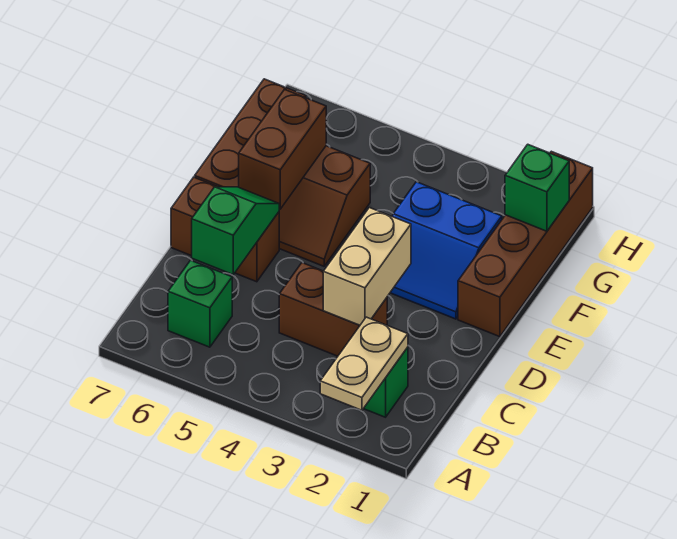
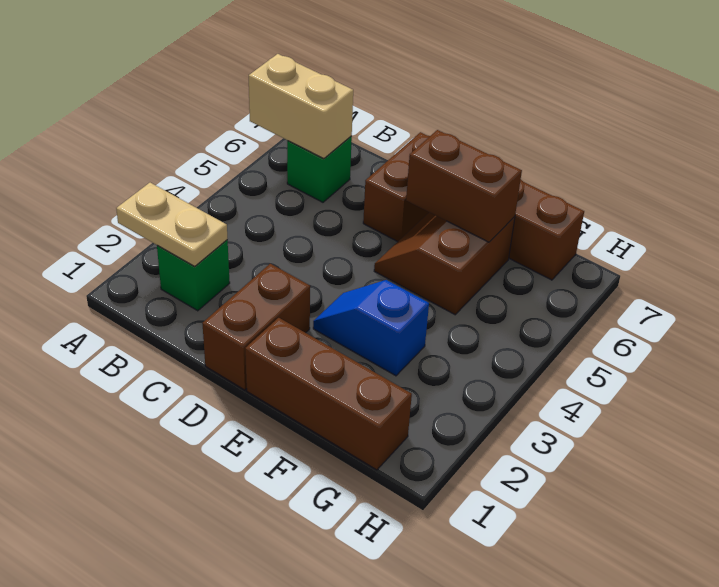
brown 1x2 brick [279,263,387,356] -> brown 1x2 brick moved to [202,264,310,390]
tan 1x2 brick [323,208,411,325] -> tan 1x2 brick moved to [249,54,353,159]
green 1x2 slope [192,187,279,275] -> none
brown 1x4 brick [458,151,593,337] -> brown 1x3 brick [245,318,412,470]
blue 2x2 slope [390,182,502,319] -> blue 1x2 slope [313,280,429,376]
green 1x1 brick [505,144,569,231] -> none

